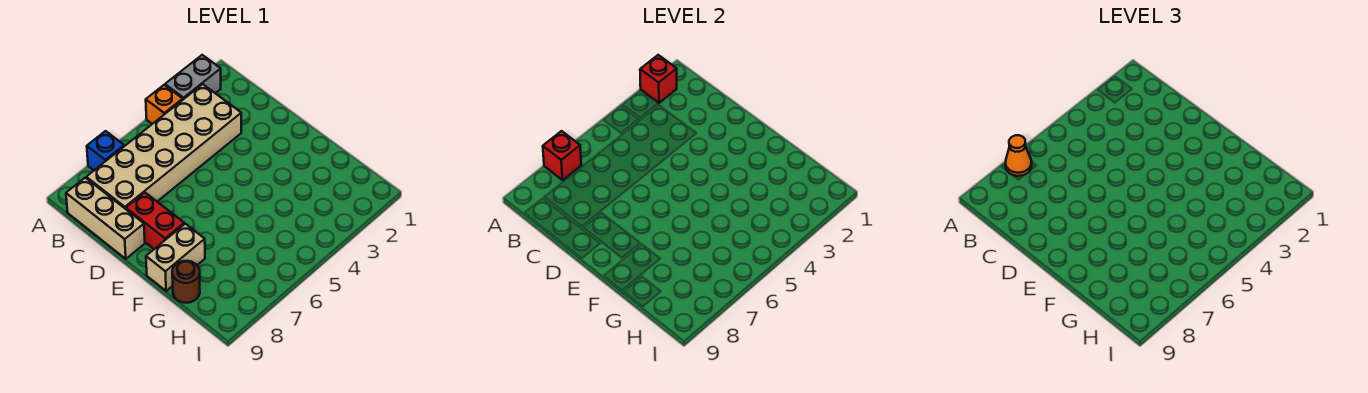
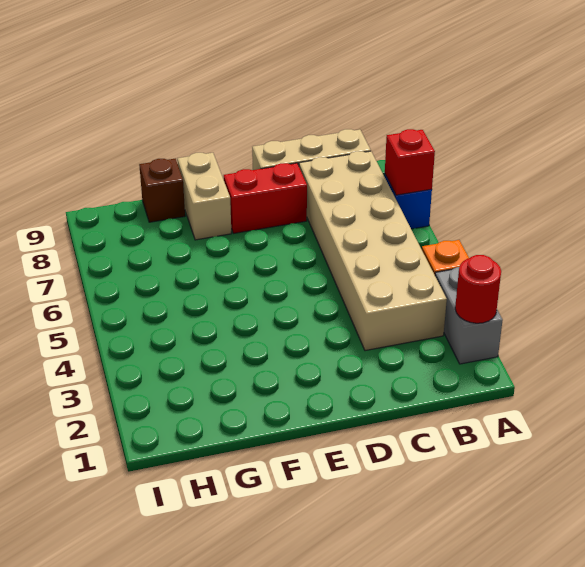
red 1x1 brick [640,55,677,103] -> red 1x1 round brick [455,255,501,323]
orange 1x1 cone [1006,135,1032,176] -> none
brown 1x1 round brick [172,261,200,303] -> brown 1x1 brick [139,159,185,222]

